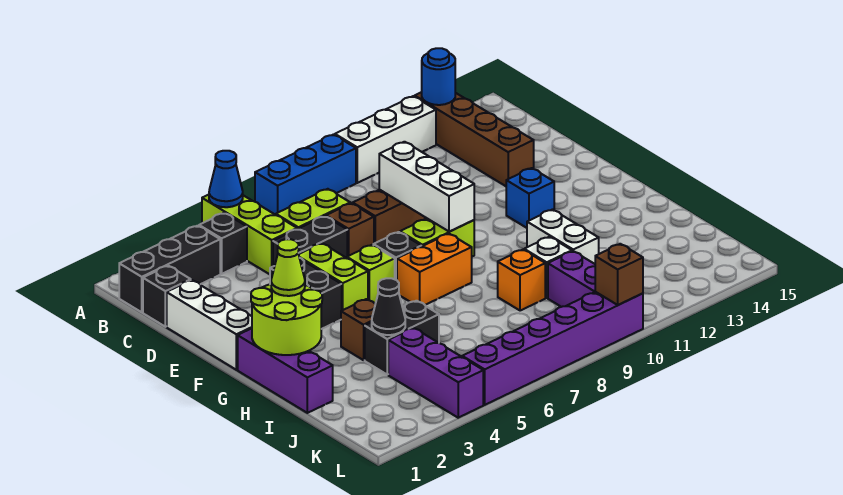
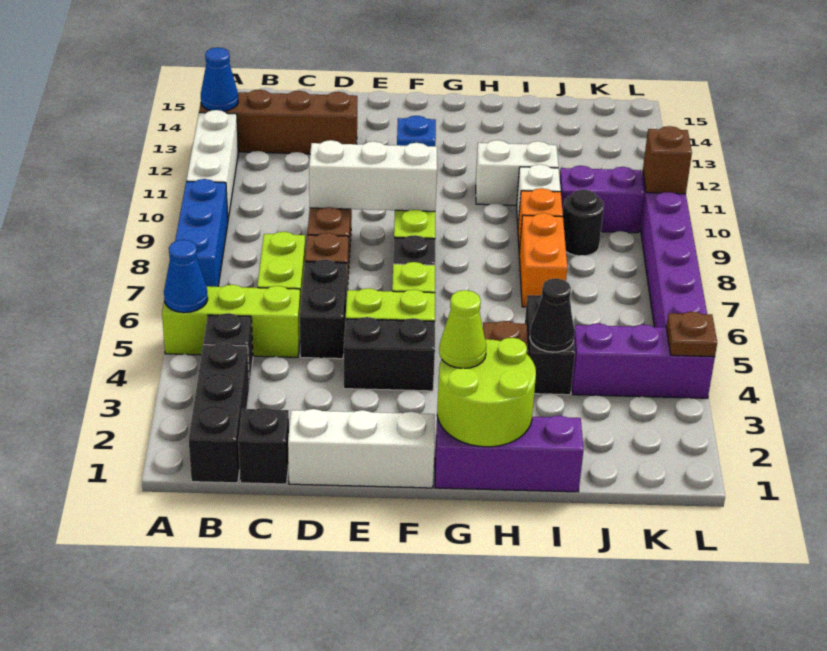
blue 1x1 round brick [422,48,455,105] -> blue 1x1 cone [201,47,238,111]
orange 1x2 brick [397,234,472,305] -> orange 1x2 brick moved to [519,213,567,307]
none -> black 1x1 round brick [563,190,604,256]
none -> brown 1x1 plate [666,311,717,357]

